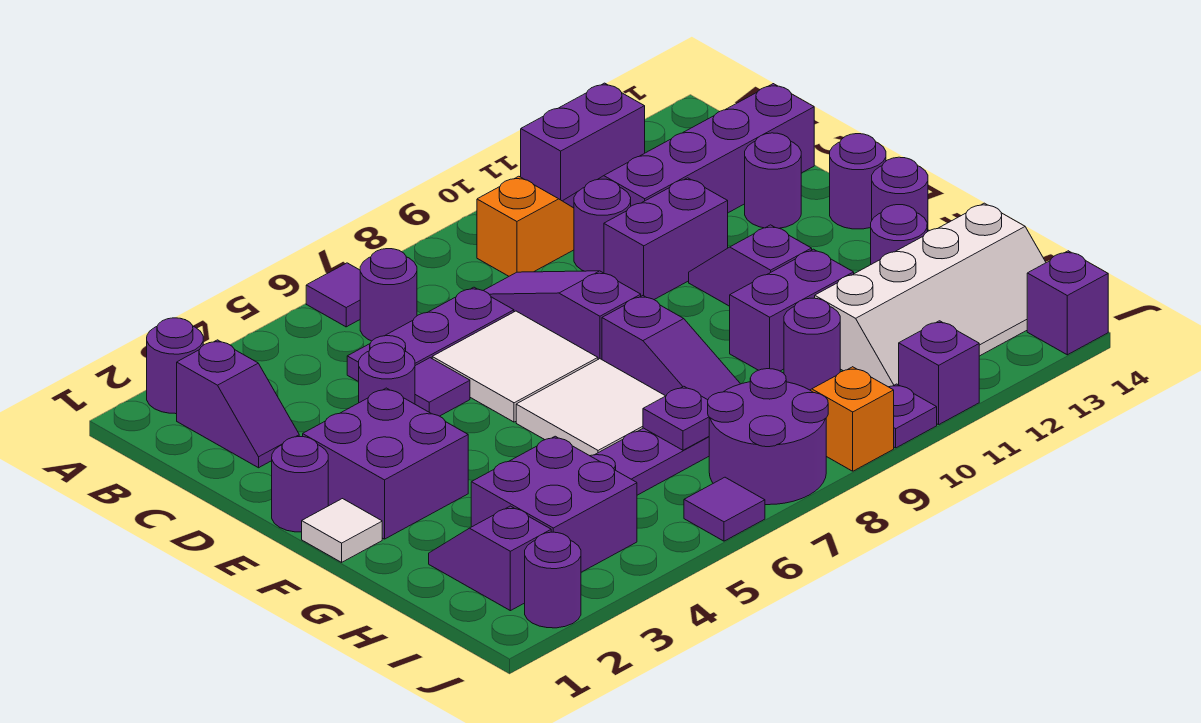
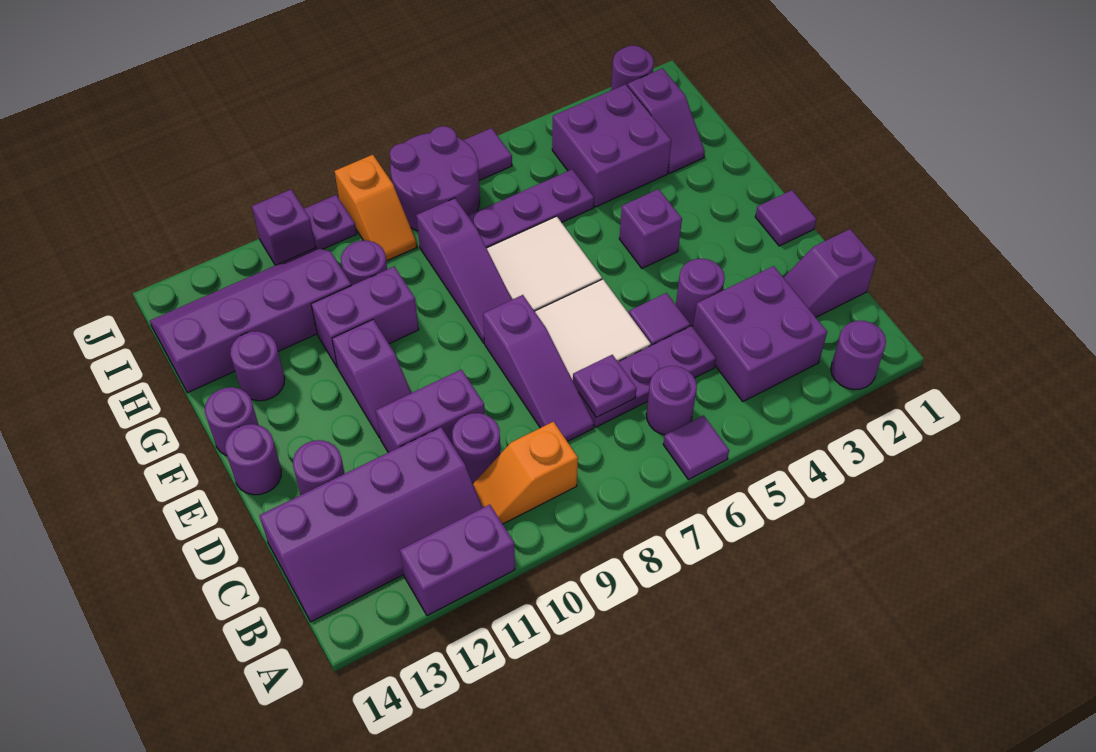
purple 1x2 slope [177,340,299,468] -> purple 1x2 slope turned to [784,229,876,317]
purple 1x1 round brick [272,437,328,532] -> purple 1x1 tile [755,190,816,246]
purple 2x2 brick [303,388,468,539] -> purple 2x2 brick moved to [693,266,827,401]
white 1x1 tile [302,499,382,562] -> none
purple 1x3 slope [602,296,740,400] -> purple 1x3 slope turned to [417,198,512,343]
purple 1x1 plate [643,386,709,450] -> purple 1x1 plate moved to [573,355,637,417]
white 2x4 slope [815,203,1046,387] -> purple 2x4 slope [150,248,351,393]
purple 1x1 brick [1027,251,1108,355] -> purple 1x1 brick moved to [619,189,682,268]

